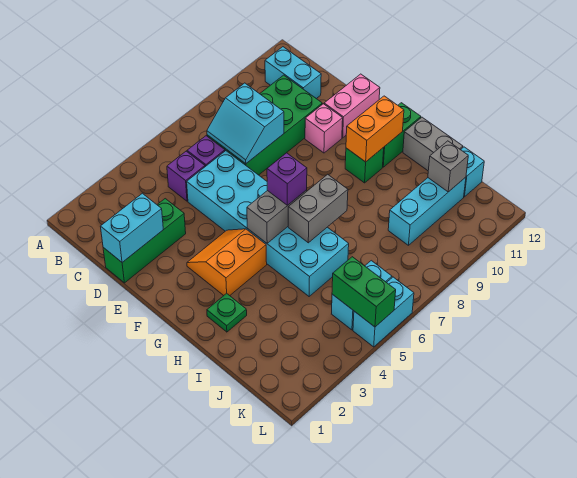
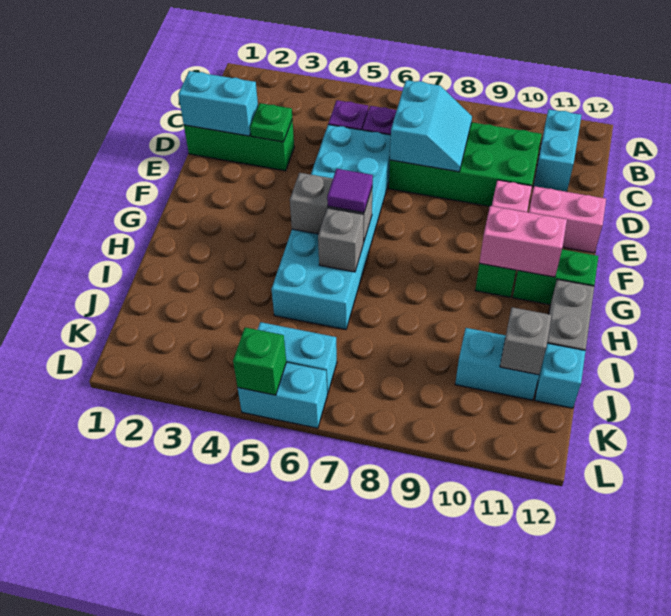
cyan 2x2 slope [207,83,284,164] -> cyan 2x2 slope turned to [390,80,472,172]
orange 2x2 slope [187,229,267,296] -> none
purple 1x1 brick [267,153,307,205] -> purple 1x1 tile [327,169,373,213]
orange 1x2 brick [346,96,404,162] -> pink 1x2 brick [479,206,567,277]
green 1x1 plate [207,293,247,332] -> green 1x1 plate moved to [250,103,292,142]
grey 1x2 brick [288,174,348,243] -> grey 1x1 brick [318,208,364,272]
cyan 1x3 brick [388,177,466,245] -> cyan 1x2 brick [455,328,539,400]
green 1x2 brick [332,257,396,327] -> green 1x1 brick [233,327,286,395]

